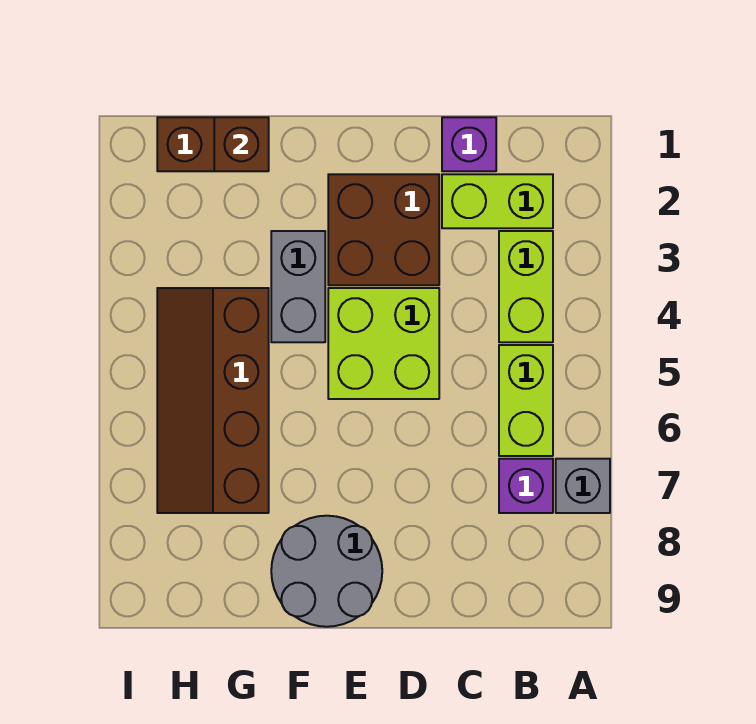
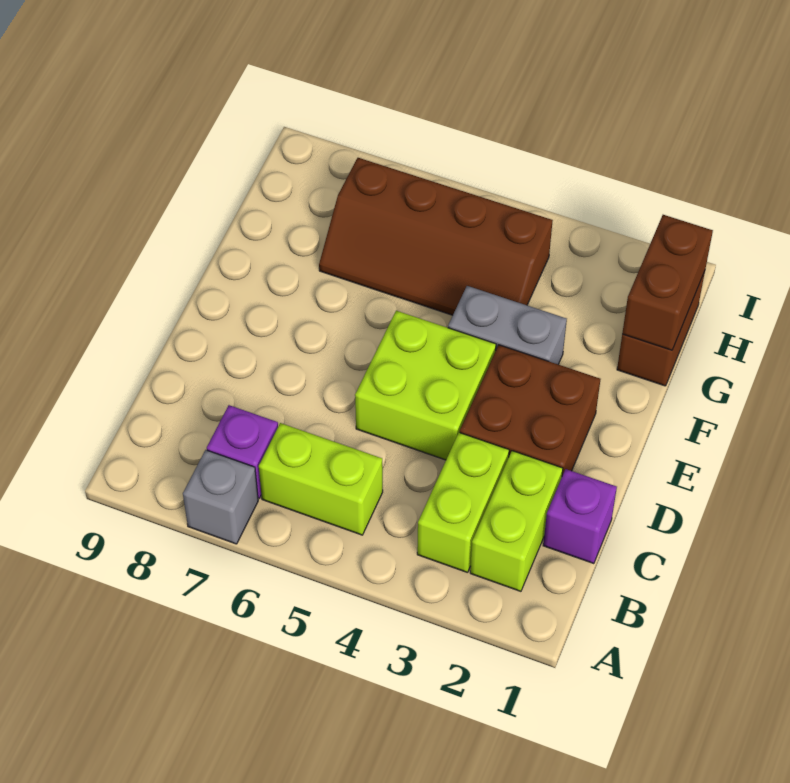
lime 1x2 brick [499,231,553,342] -> lime 1x2 brick turned to [417,432,509,573]
grey 2x2 round brick [271,516,382,627] -> none
brown 1x1 brick [214,117,269,171] -> brown 1x2 brick [622,215,713,350]
brown 2x4 slope [157,288,269,513] -> brown 2x4 slope turned to [319,158,553,315]

